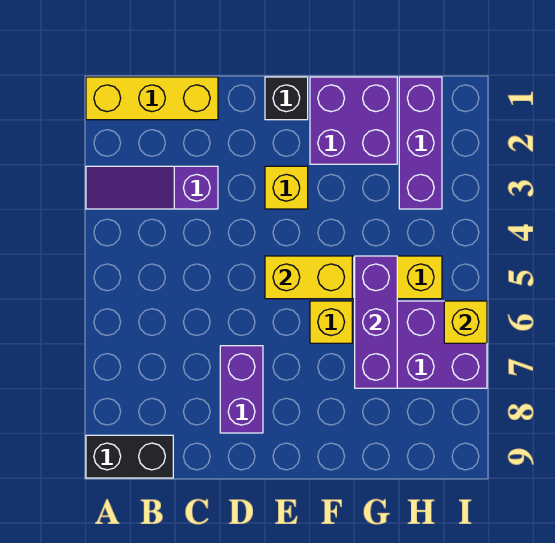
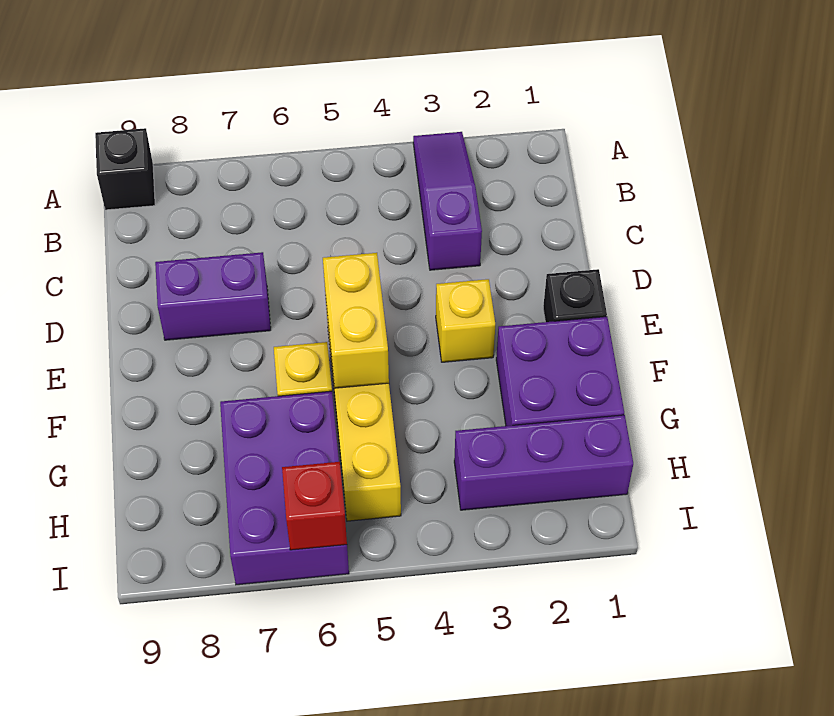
yellow 1x3 brick [86,77,218,120] -> none
black 1x2 brick [86,435,173,478] -> black 1x1 brick [95,128,155,210]
purple 1x3 brick [355,256,397,388] -> none
yellow 1x1 brick [444,301,487,343] -> red 1x1 brick [282,462,347,550]

